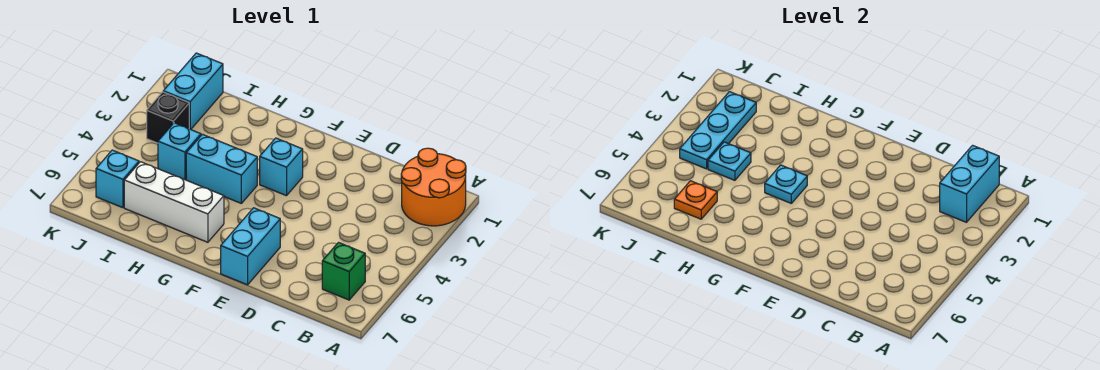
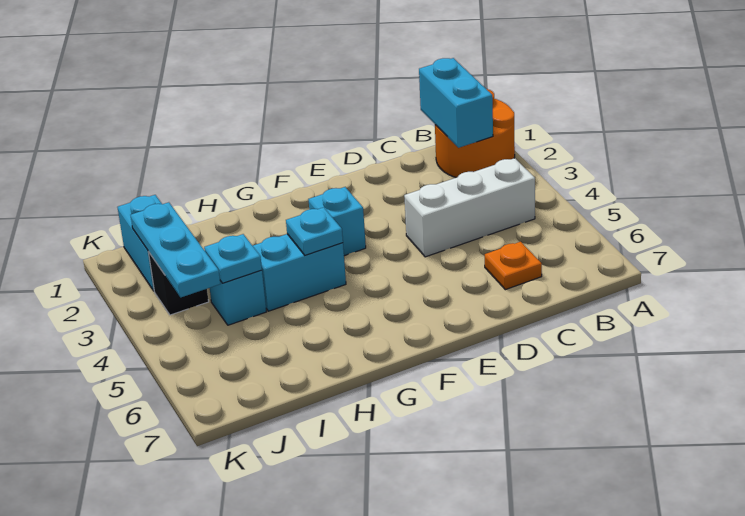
green 1x1 brick [322,243,365,300] -> none
cyan 1x2 brick [221,208,280,285] -> none
white 1x3 brick [124,162,224,242] -> white 1x3 brick moved to [404,158,535,257]
orange 1x1 plate [674,181,717,219] -> orange 1x1 plate moved to [485,242,542,290]
cyan 1x1 brick [96,150,139,208] -> none

